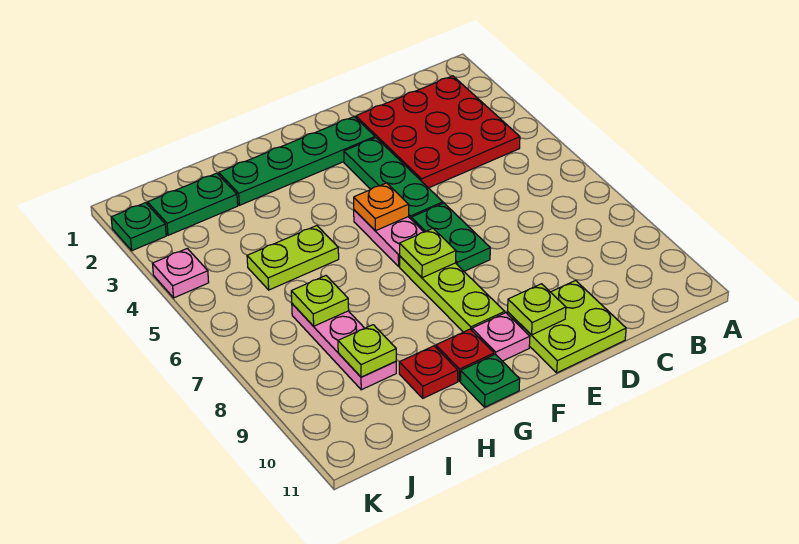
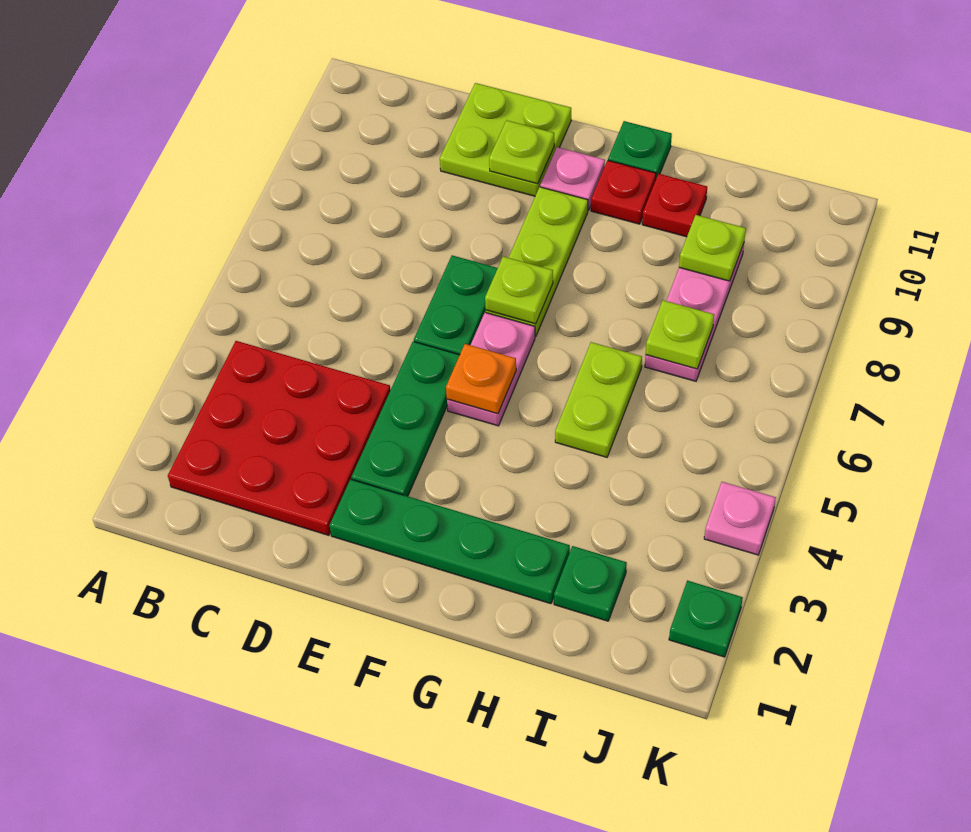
lime 1x2 plate [247,226,339,290] -> lime 1x2 plate turned to [555,342,642,457]
green 1x2 plate [148,173,238,235] -> green 1x1 plate [554,546,627,621]

